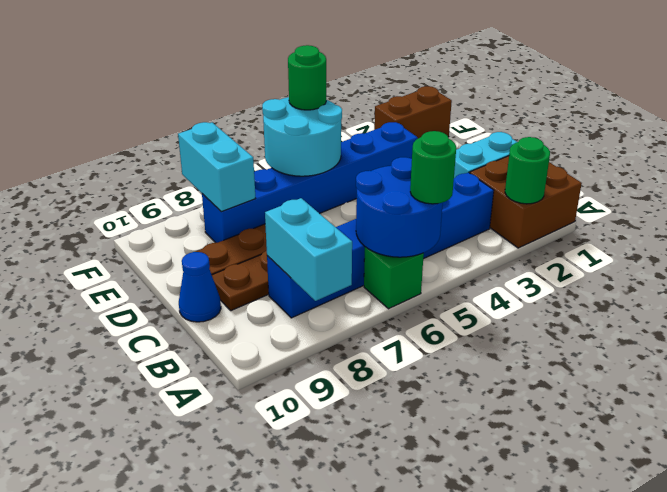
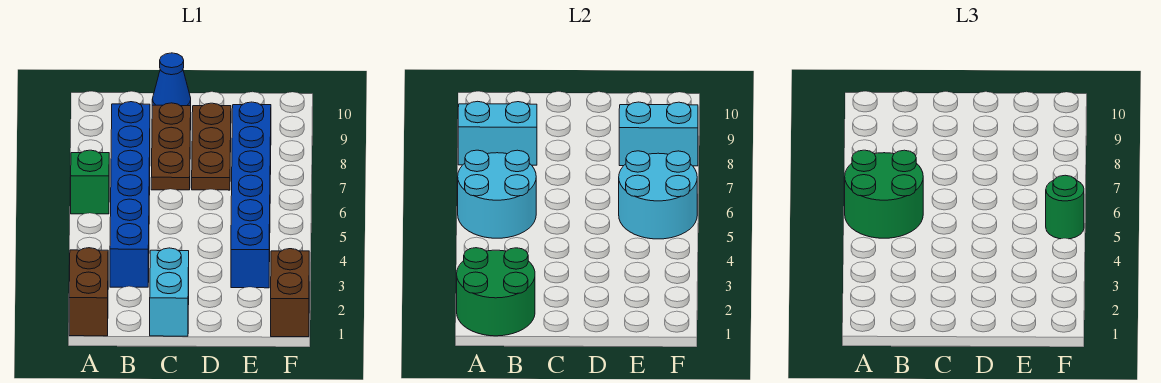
brown 2x2 brick [470,156,582,248] -> brown 1x2 brick [69,248,108,336]
green 1x1 round brick [505,137,550,204] -> green 2x2 round brick [457,248,535,336]
blue 2x2 round brick [356,157,443,257] -> cyan 2x2 round brick [458,150,536,238]
green 1x1 round brick [410,131,456,204] -> green 2x2 round brick [845,150,923,238]

